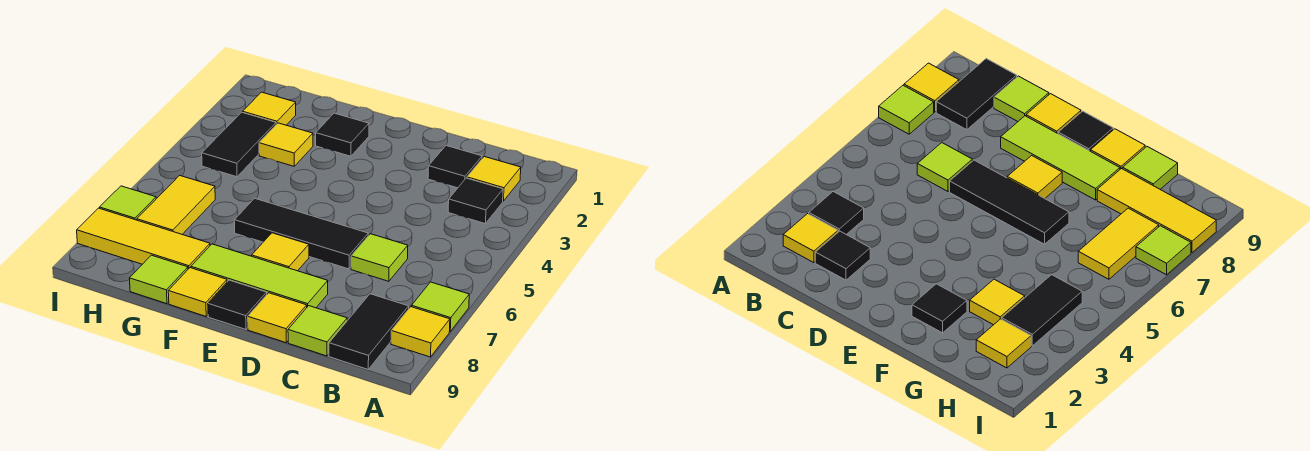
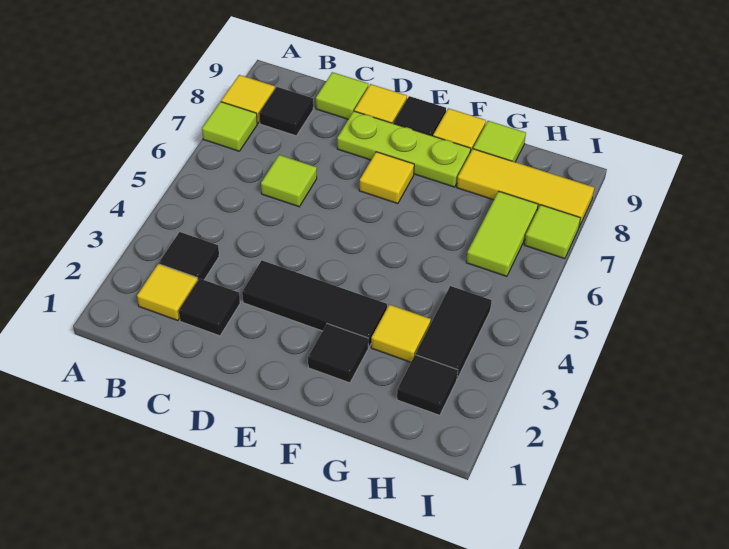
black 1x2 tile [329,294,409,369] -> black 1x1 tile [259,87,313,136]
black 1x3 tile [234,198,368,269] -> black 1x3 tile moved to [242,261,387,347]
lime 1x3 tile [191,244,328,308] -> lime 1x3 plate [337,111,471,187]
yellow 1x1 tile [243,92,296,125] -> black 1x1 tile [397,355,458,415]
yellow 1x2 tile [137,175,215,234] -> lime 1x2 tile [466,191,538,276]

